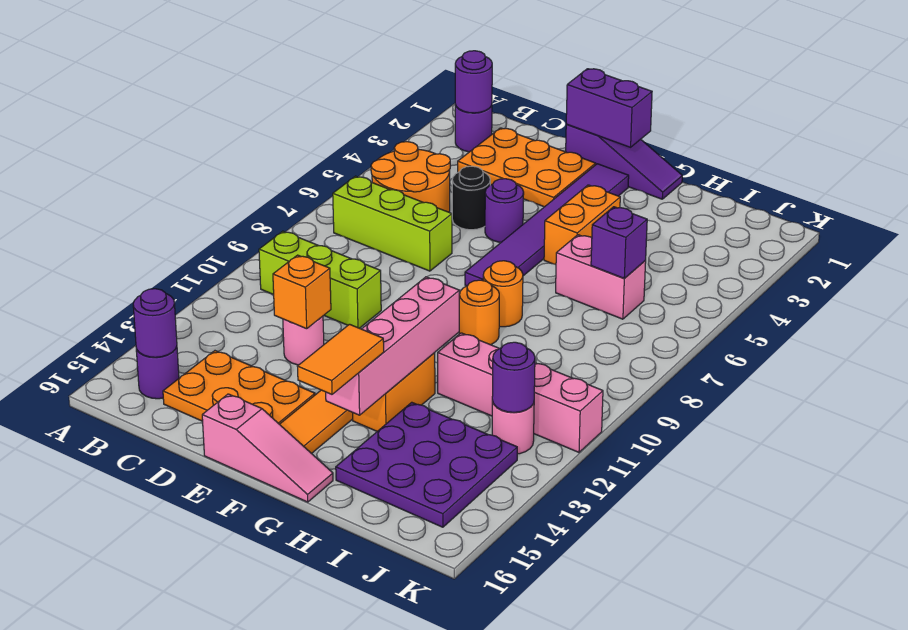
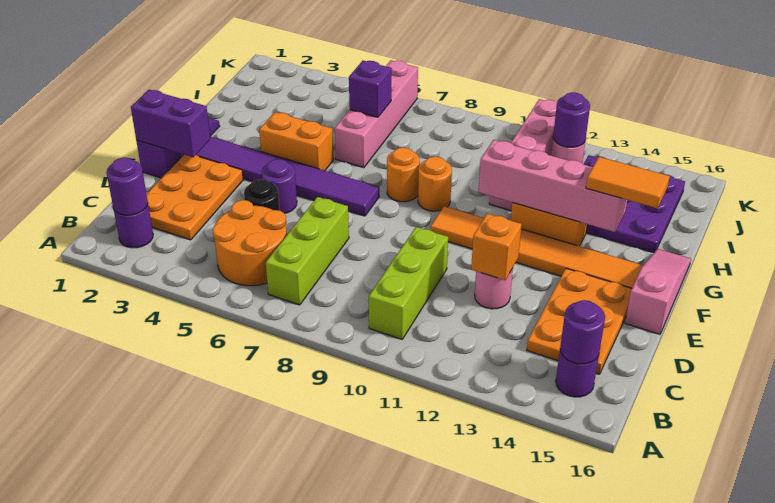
purple 1x2 brick [566,69,652,147] -> purple 1x2 brick turned to [131,90,210,157]
pink 1x2 brick [556,235,646,319] -> pink 1x4 brick [335,60,418,168]

